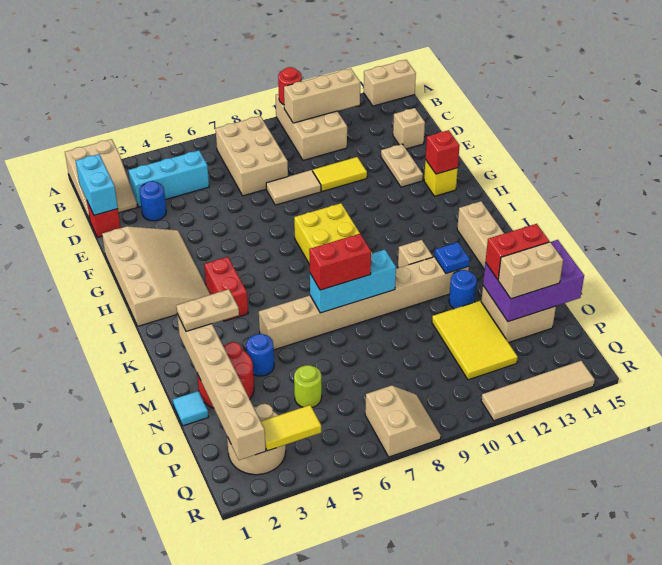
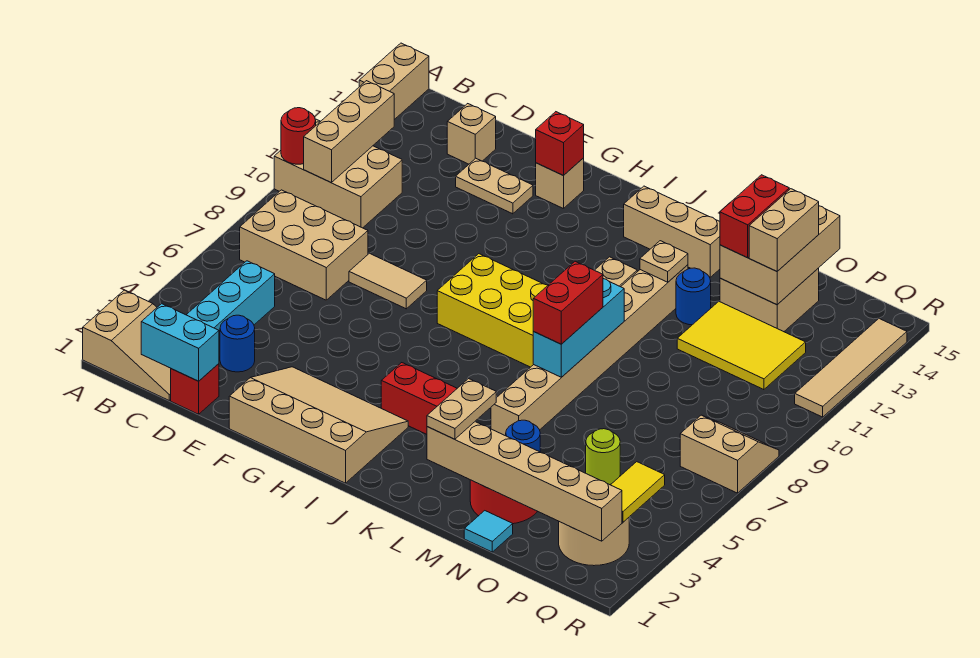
tan 1x2 tile [266,170,321,205] -> tan 1x2 tile turned to [349,253,427,309]
yellow 1x2 tile [313,157,367,192] -> none
yellow 1x1 brick [424,160,458,196] -> tan 1x1 brick [536,158,584,209]
blue 1x1 plate [435,242,470,274] -> tan 1x1 plate [640,241,688,282]
purple 2x3 brick [483,240,584,322] -> tan 2x3 brick [720,206,840,305]

